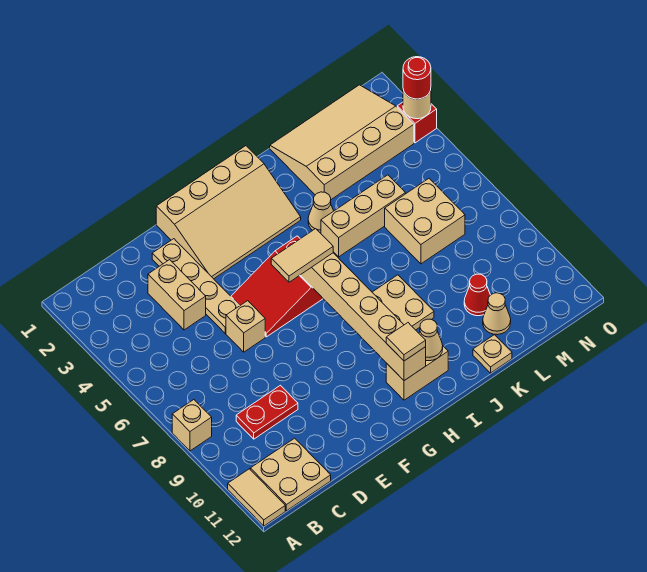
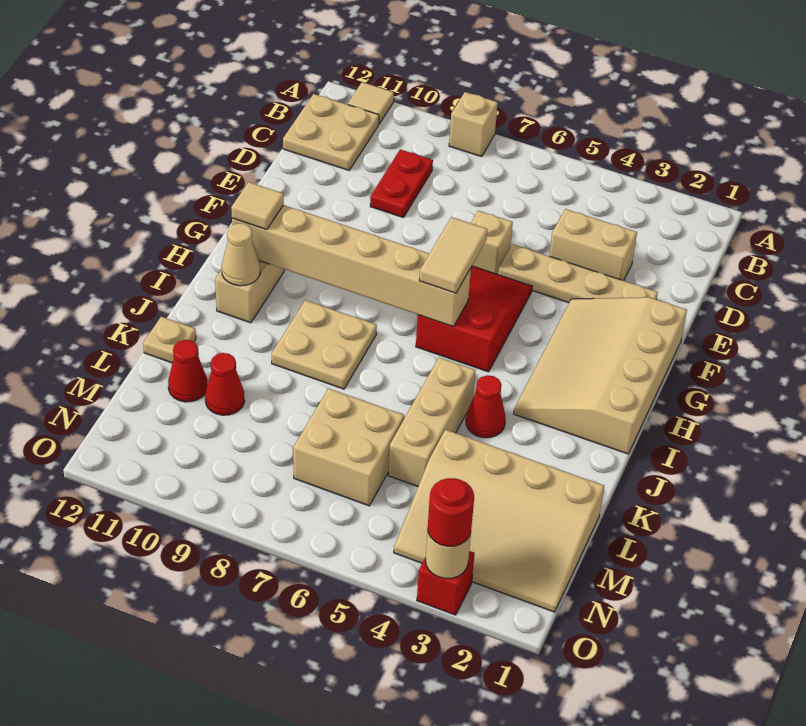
tan 1x2 tile [228,469,285,526] -> tan 1x1 tile [348,82,394,124]
tan 1x1 cone [308,192,333,233] -> red 1x1 cone [466,375,506,438]
tan 3x4 slope [270,85,414,199] -> tan 3x4 slope turned to [394,430,604,612]
tan 1x1 cone [483,293,511,335] -> red 1x1 cone [168,340,207,402]

